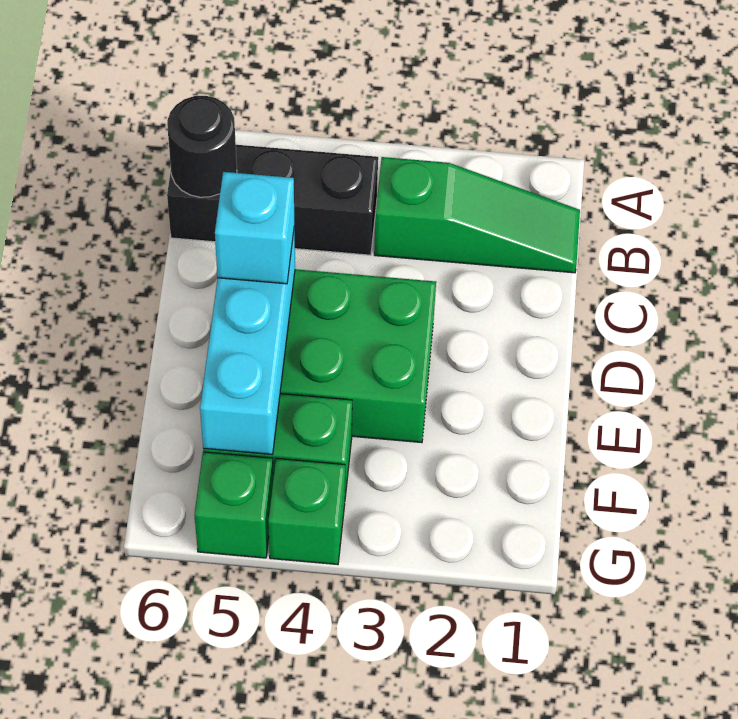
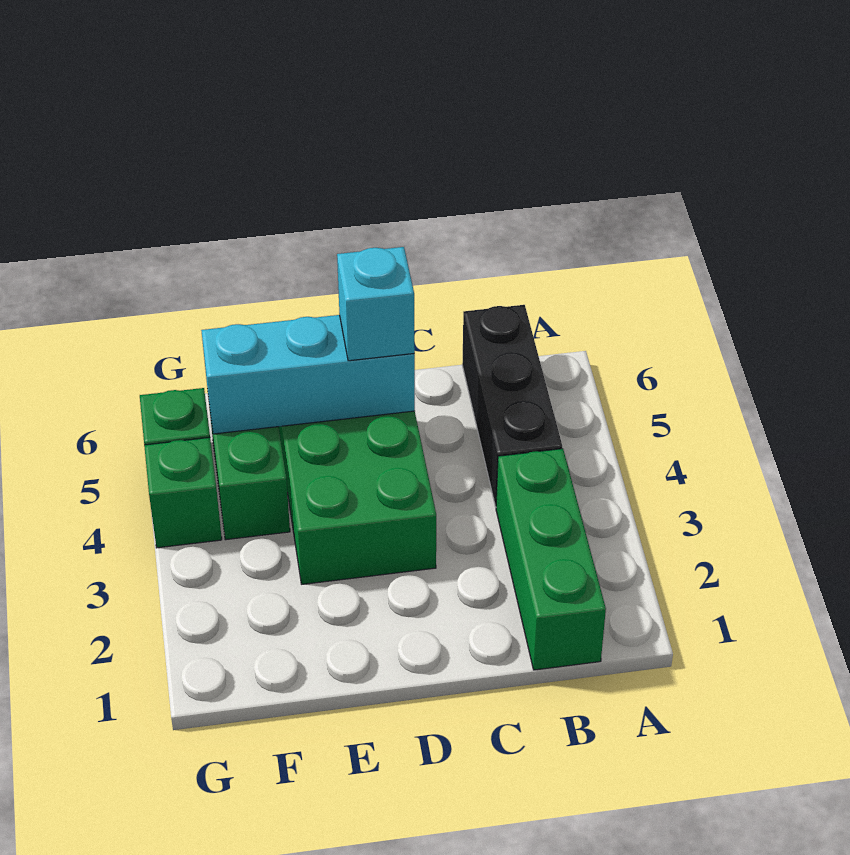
green 1x3 slope [374,157,580,273] -> green 1x3 brick [496,449,606,670]
black 1x1 round brick [167,96,237,197] -> none

